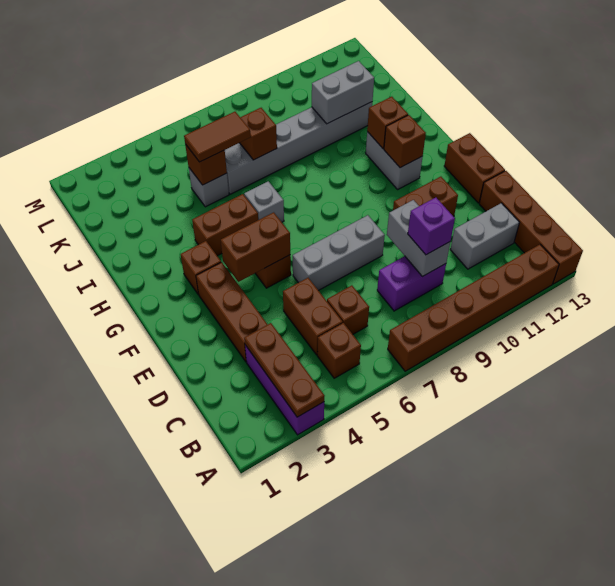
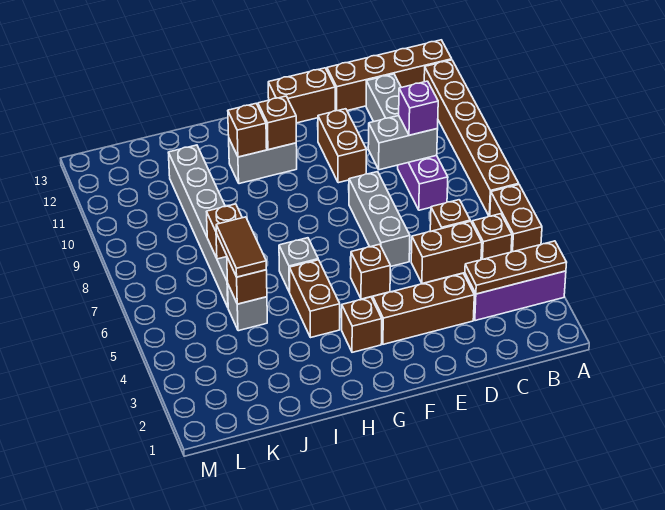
brown 1x2 brick [221,212,290,282] -> brown 1x2 brick moved to [490,185,542,252]
grey 1x2 brick [312,61,374,124] -> none

